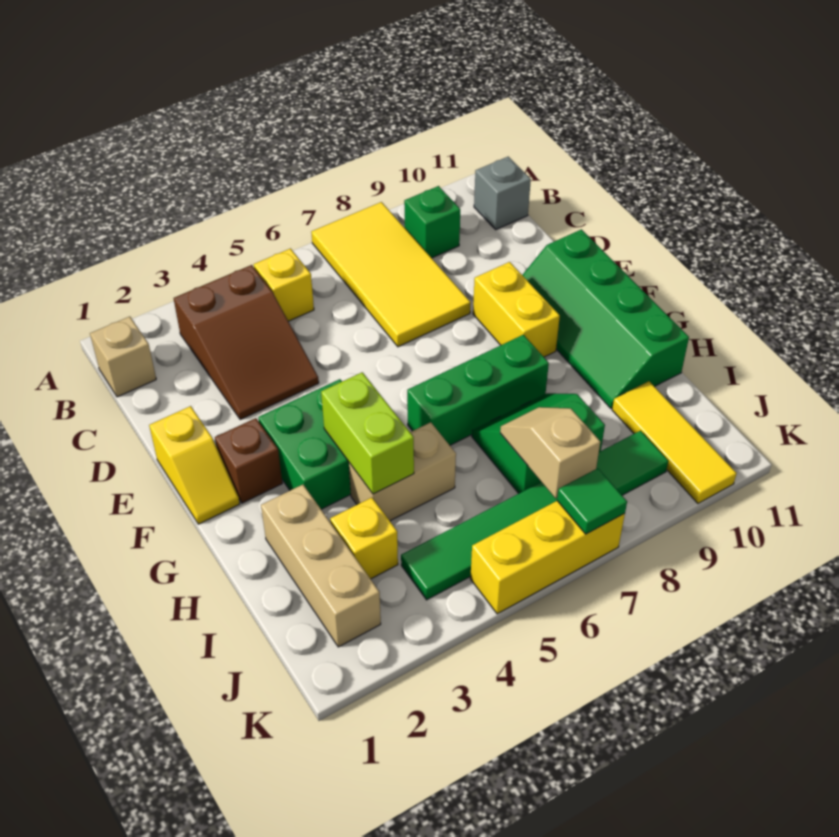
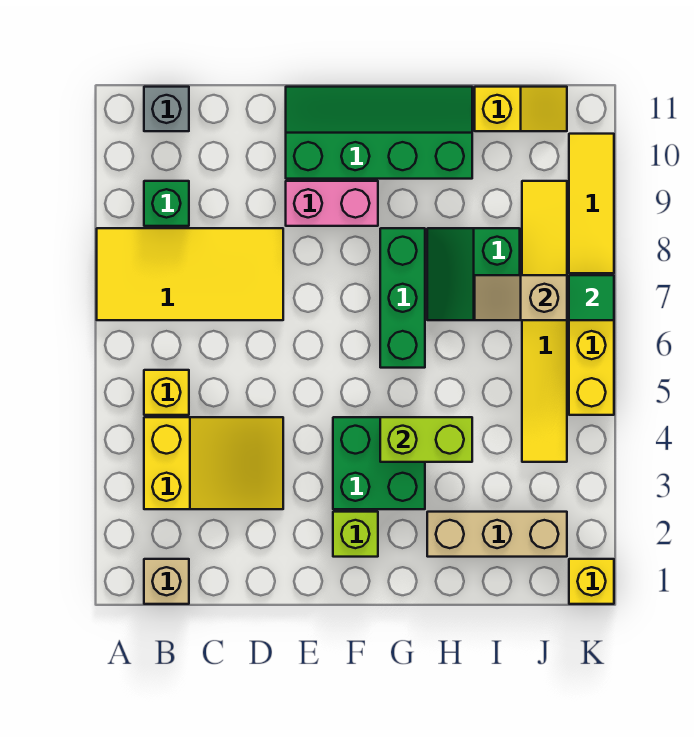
brown 2x3 slope [174,265,319,419] -> yellow 2x3 slope [144,417,283,509]
yellow 1x2 slope [149,406,240,524] -> yellow 1x2 slope moved to [475,87,567,131]
yellow 1x2 brick [473,262,560,357] -> pink 1x2 brick [286,181,378,226]
green 2x4 slope [523,229,689,408] -> green 2x4 slope turned to [286,87,472,179]
brown 1x1 brick [215,418,282,503] -> lime 1x1 brick [333,512,378,557]
tan 1x2 brick [349,422,456,521] -> none
yellow 1x1 brick [330,498,398,579] -> yellow 1x1 brick moved to [569,559,614,604]
yellow 1x3 tile [612,381,737,503] -> yellow 1x3 tile turned to [569,134,614,273]
green 1x6 tile [401,431,668,600] -> yellow 1x6 tile [522,181,567,462]

